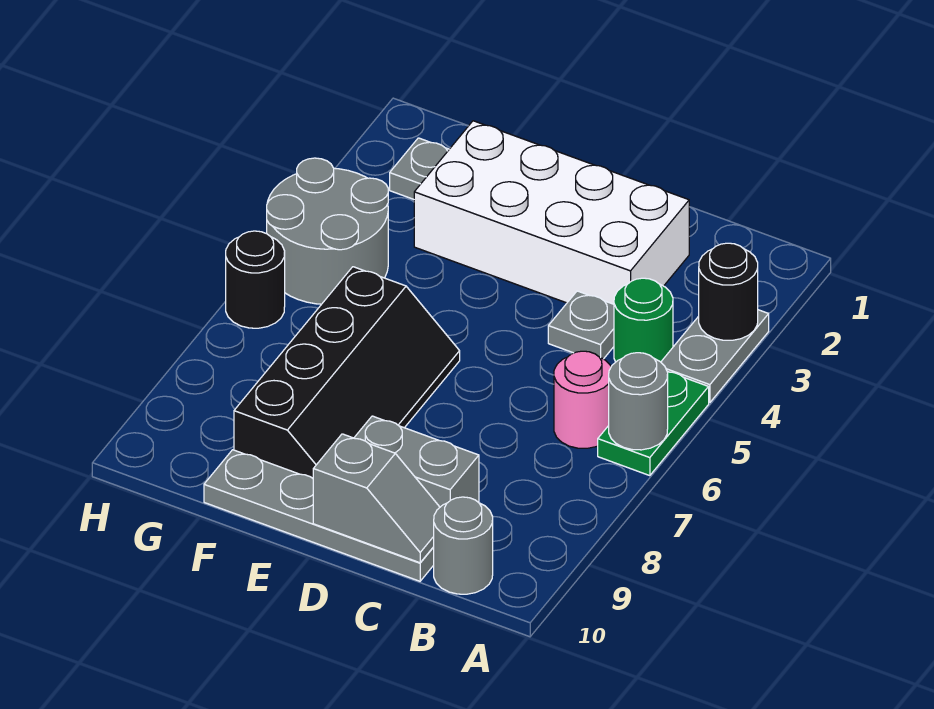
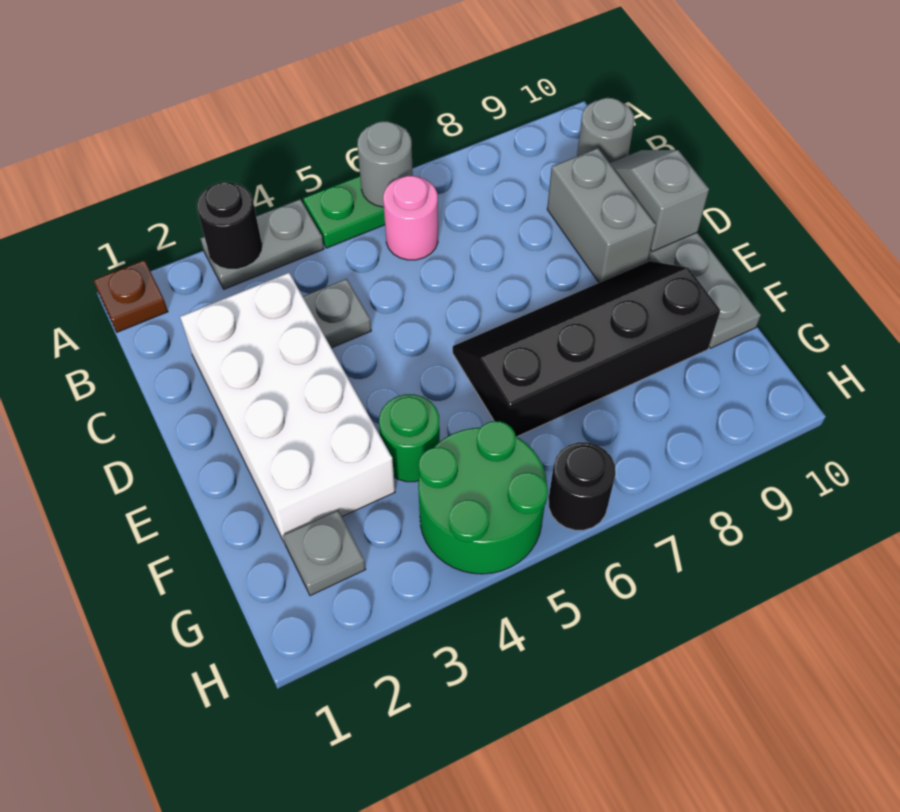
none -> brown 1x1 plate [93,260,168,332]
green 1x1 round brick [614,278,673,362] -> green 1x1 round brick moved to [379,394,440,482]
grey 2x2 round brick [267,158,388,304] -> green 2x2 round brick [418,421,548,574]

